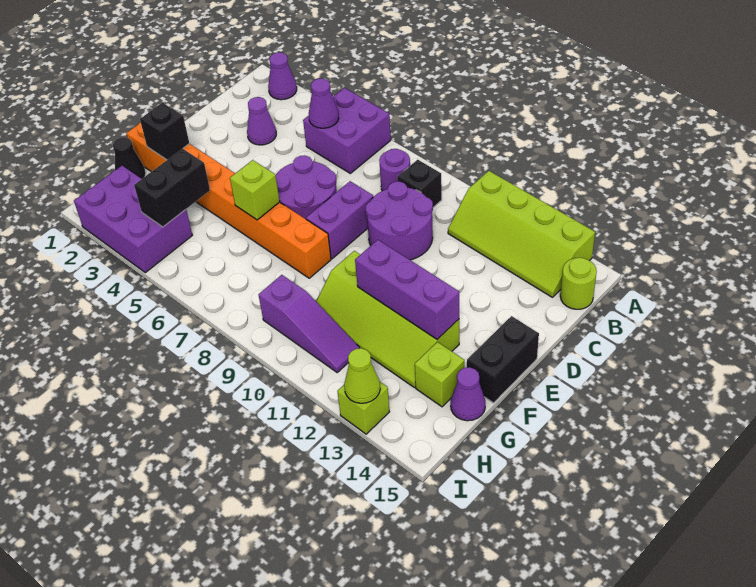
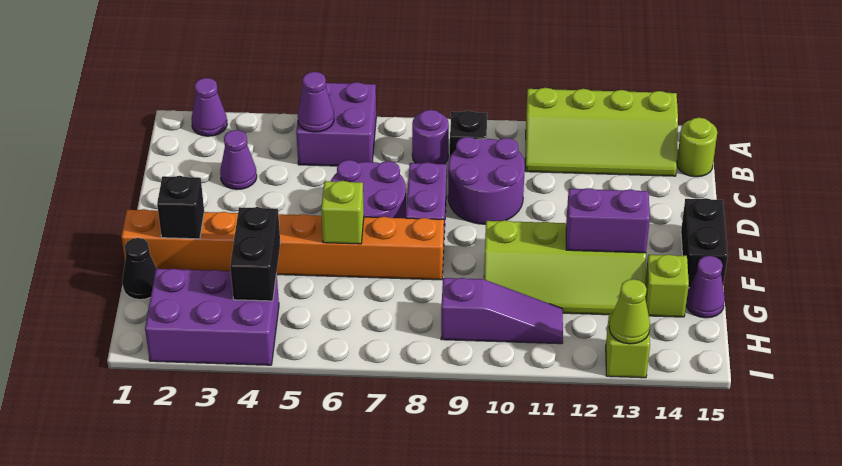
purple 1x3 brick [355,240,459,339] -> purple 1x2 brick [566,188,650,253]

